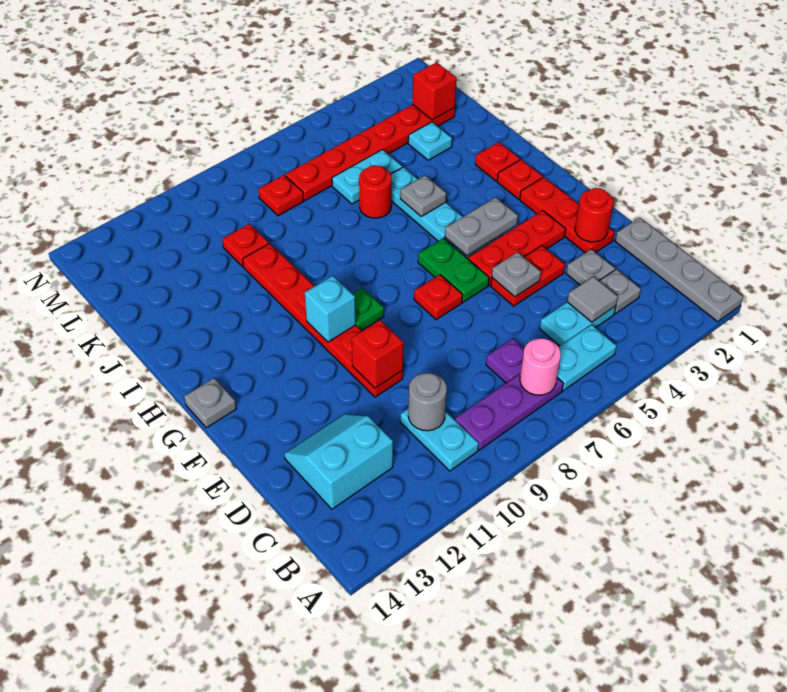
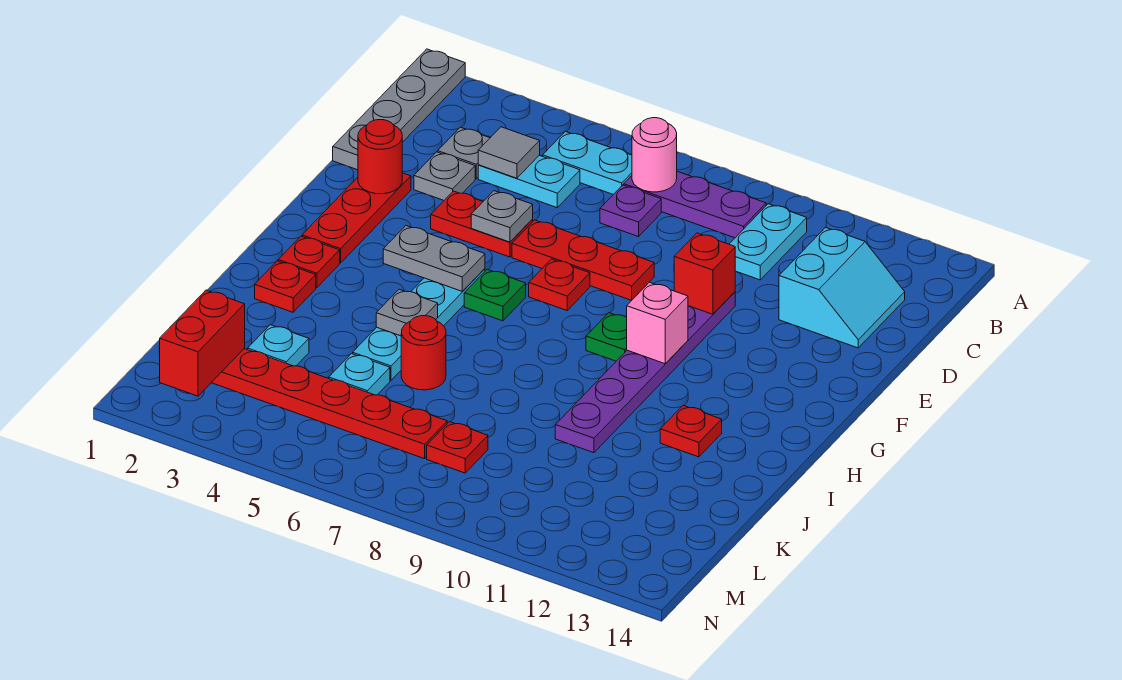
grey 1x1 round brick [408,373,447,431] -> none
cyan 2x2 slope [284,414,393,509] -> cyan 2x2 slope turned to [779,228,905,348]
red 1x6 plate [243,243,403,397] -> purple 1x6 plate [555,292,735,453]
red 1x3 plate [468,211,566,285] -> red 1x3 plate moved to [512,220,654,300]
green 1x2 plate [418,238,489,302] -> green 1x1 plate [464,269,526,321]
cyan 1x1 brick [305,276,356,342] -> pink 1x1 brick [627,282,688,364]
grey 1x1 plate [184,378,236,428] -> none
cyan 1x2 plate [332,150,402,204] -> cyan 1x1 plate [329,354,390,395]
red 1x1 plate [222,224,269,266] -> red 1x1 plate moved to [660,406,722,457]
red 1x1 brick [412,62,457,120] -> red 1x2 brick [160,290,245,396]

